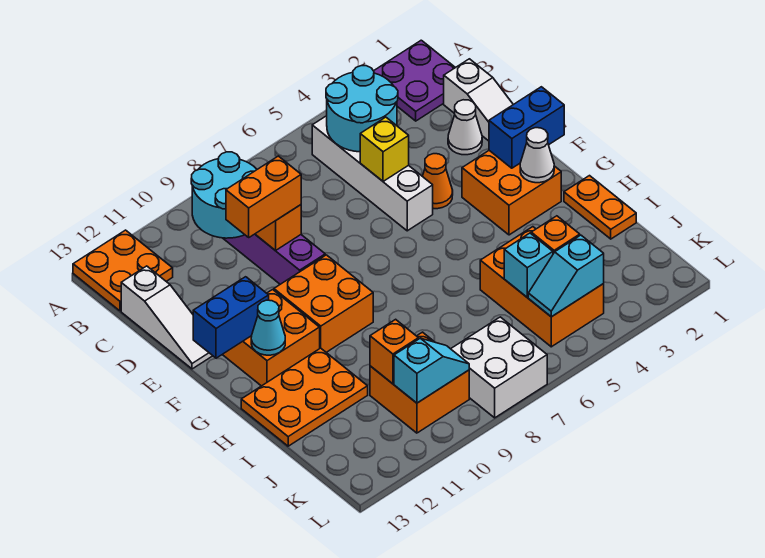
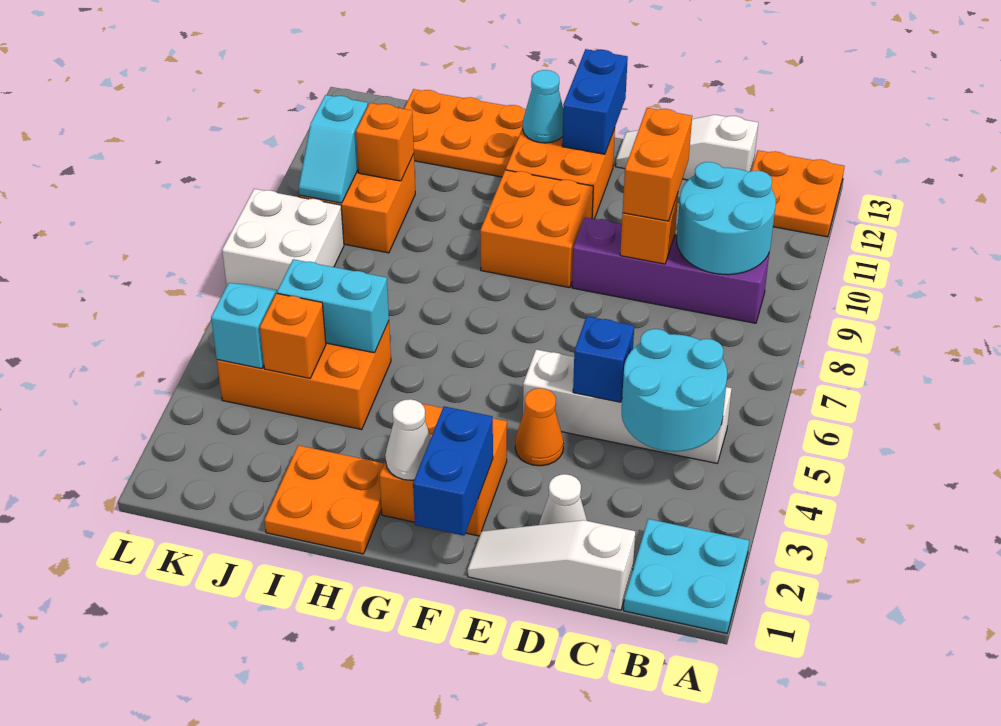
purple 2x2 plate [374,40,455,121] -> cyan 2x2 plate [624,519,749,633]
yellow 1x1 brick [360,117,409,181] -> blue 1x1 brick [573,316,634,402]
orange 1x2 plate [564,176,636,239] -> orange 2x2 plate [265,445,384,554]
orange 2x3 plate [241,348,368,446] -> orange 2x3 plate turned to [404,89,526,177]
cyan 1x1 brick [504,233,553,297] -> cyan 1x2 brick [277,259,389,353]

